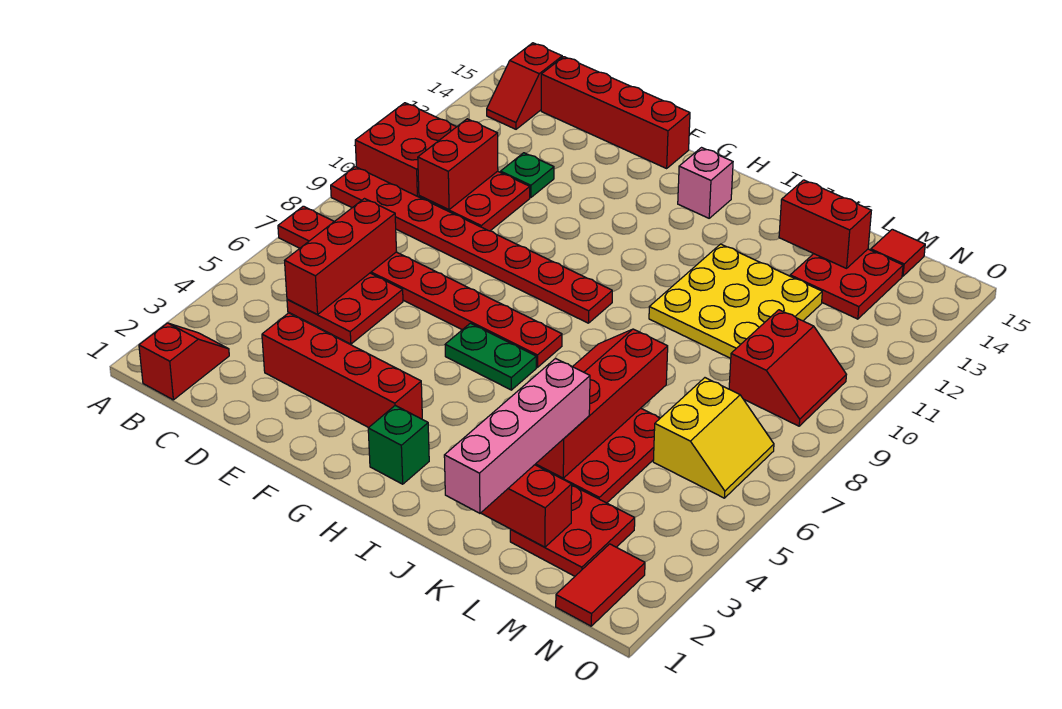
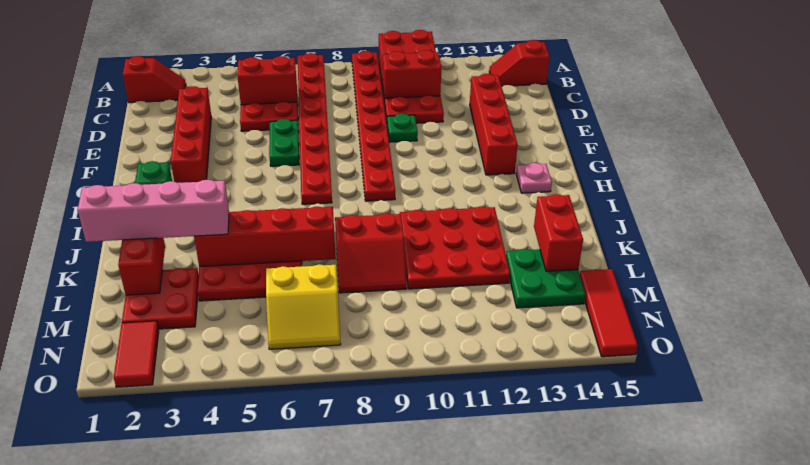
red 1x3 brick [285,199,396,315] -> red 1x2 brick [237,56,297,105]
red 1x4 brick [541,57,690,168] -> red 1x4 brick moved to [470,74,518,175]
green 1x1 plate [501,153,554,198] -> green 1x1 plate moved to [387,114,418,142]
green 1x2 plate [445,323,536,390] -> green 1x2 plate moved to [269,119,299,166]
pink 1x1 brick [678,148,733,218] -> pink 1x1 plate [516,163,552,193]
yellow 3x3 plate [649,244,822,358] -> red 3x3 plate [400,206,510,289]
red 2x2 plate [790,249,903,319] -> green 2x2 plate [506,249,586,308]
red 2x2 slope [729,310,846,426] -> red 2x2 slope moved to [335,213,407,293]
red 1x1 tile [871,229,925,276] -> red 1x3 tile [580,269,638,357]
red 1x2 tile [556,544,645,626] -> red 1x2 tile turned to [114,321,159,387]

